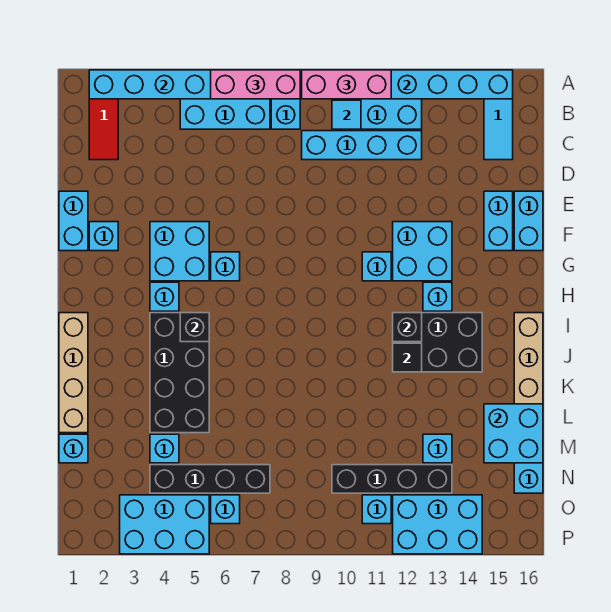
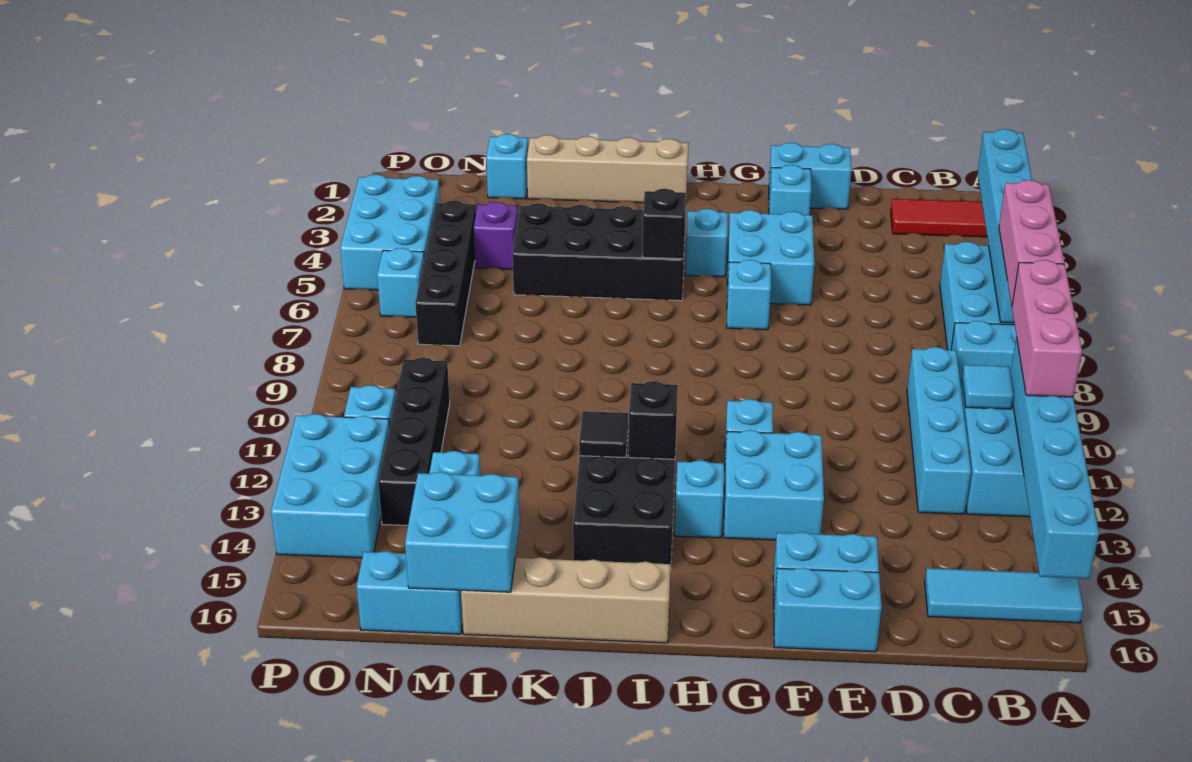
cyan 1x1 brick [150,434,179,463] -> purple 1x1 brick [474,202,518,270]

